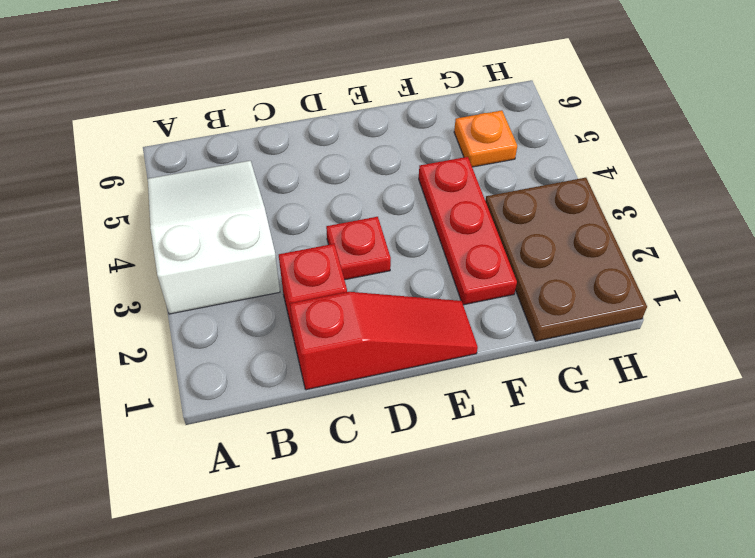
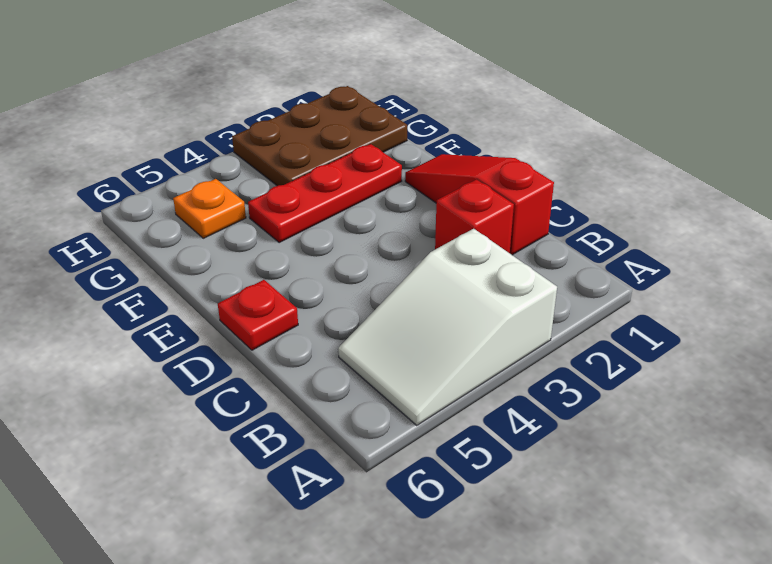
red 1x1 plate [326,217,391,280] -> red 1x1 plate moved to [218,280,298,350]

